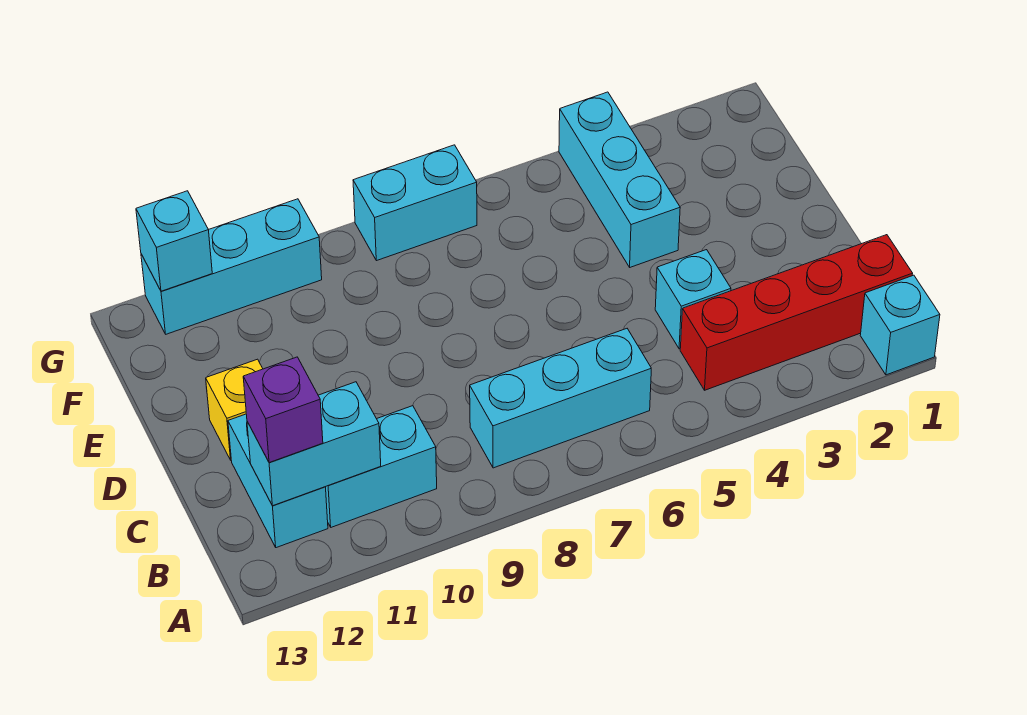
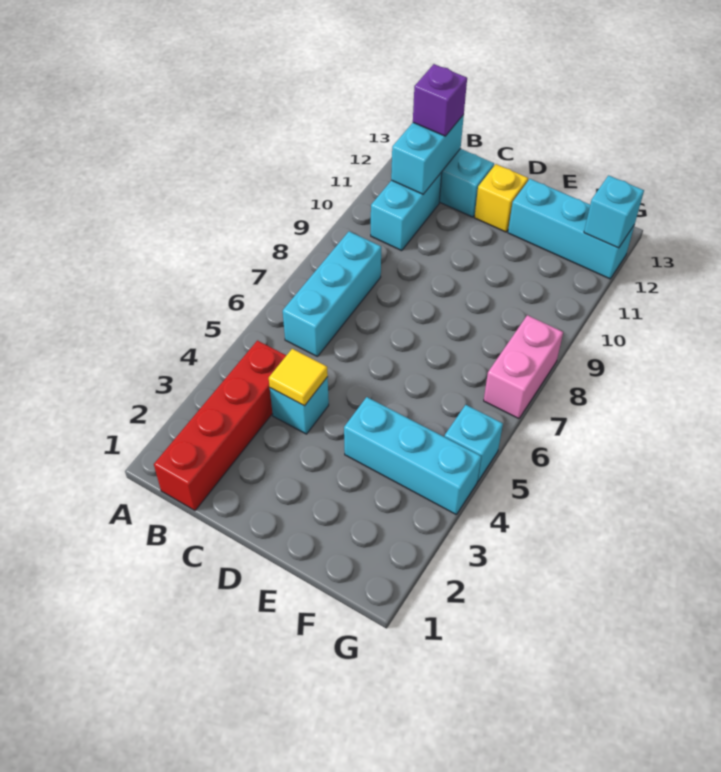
cyan 1x1 brick [860,275,940,375] -> cyan 1x1 brick moved to [444,405,503,481]
none -> yellow 1x1 tile [269,349,328,406]
cyan 1x2 brick [353,145,477,261] -> pink 1x2 brick [484,315,563,419]
cyan 1x3 brick [141,199,322,334] -> cyan 1x3 brick turned to [508,179,634,279]

